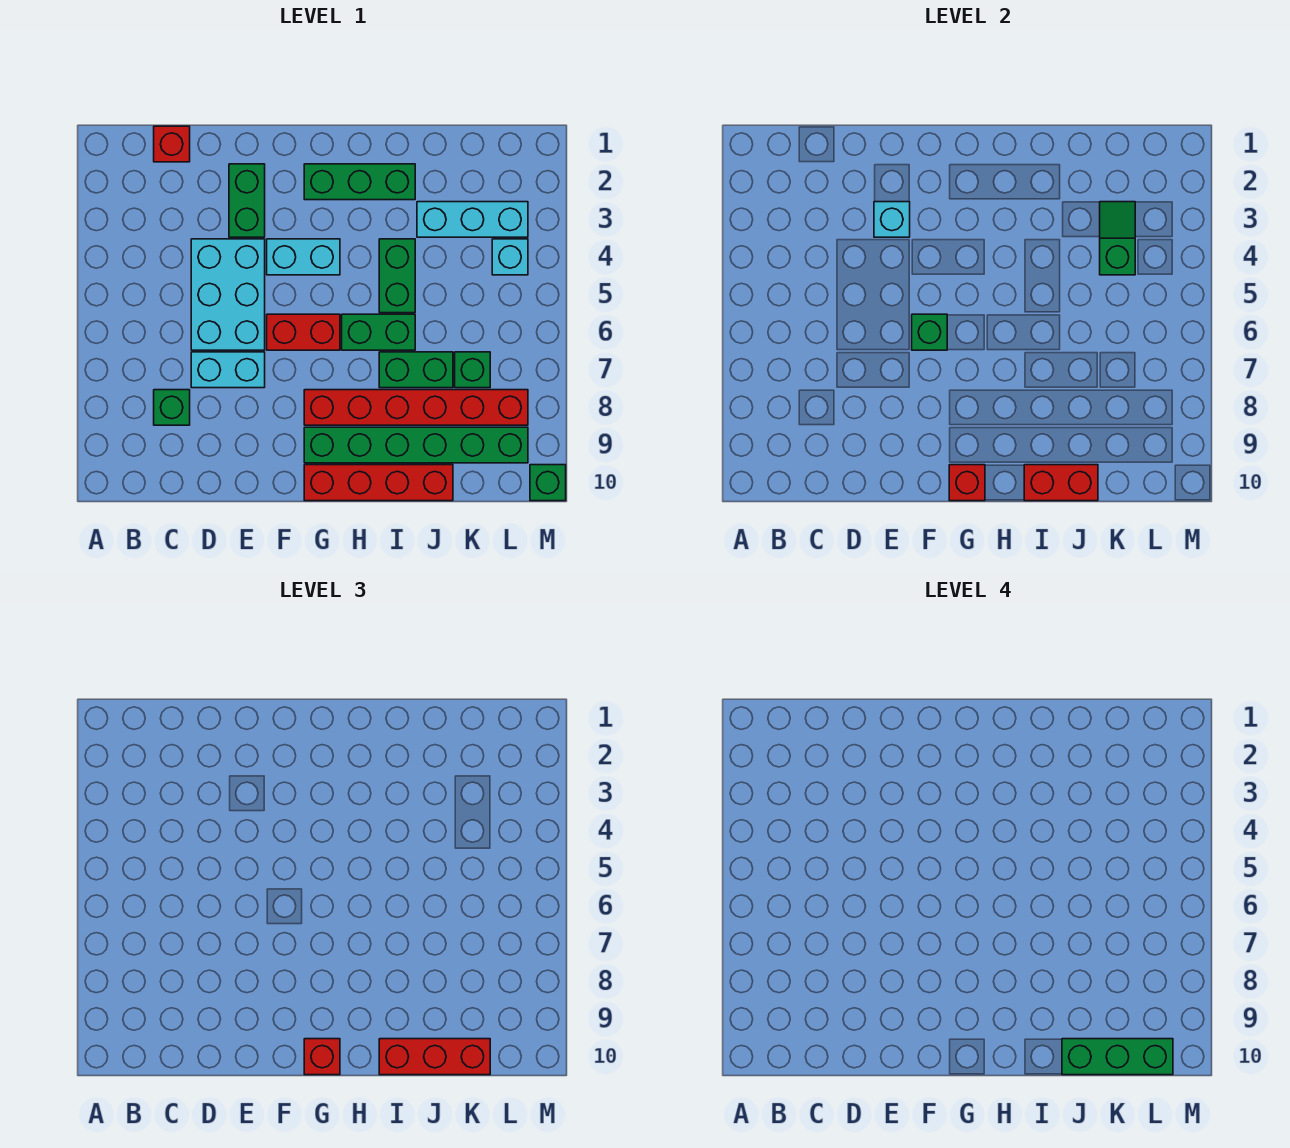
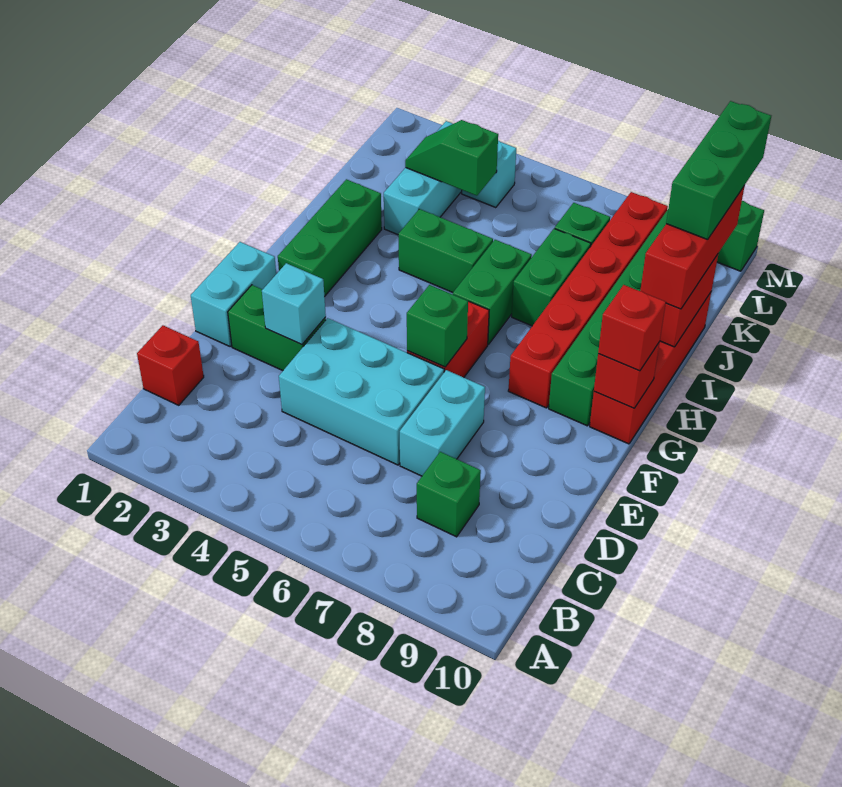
cyan 1x2 brick [267,239,340,275] -> cyan 1x2 brick moved to [191,242,276,346]

